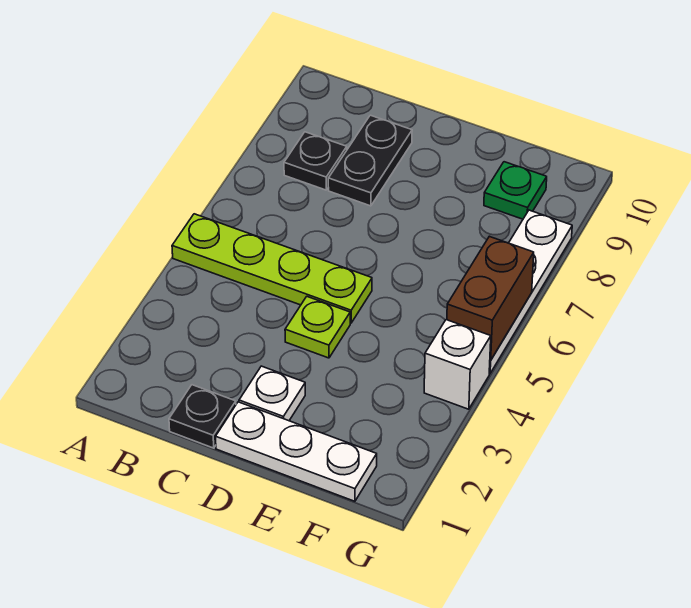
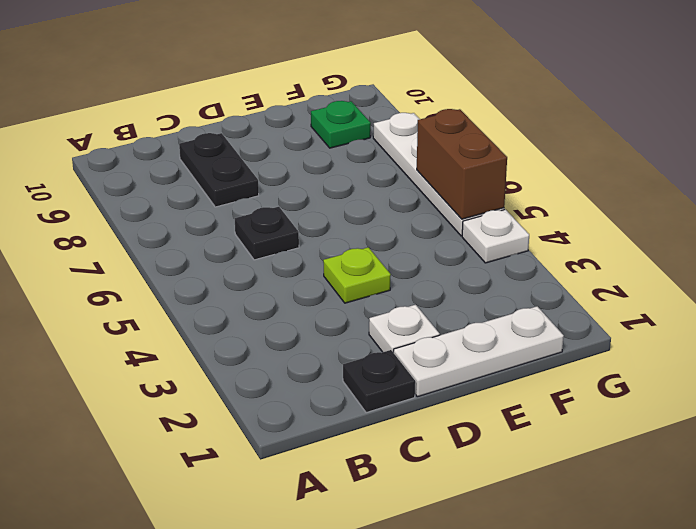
lime 1x4 plate [172,214,372,323] -> none
black 1x1 plate [284,132,347,190] -> black 1x1 plate moved to [235,207,299,260]
white 1x1 brick [424,320,491,409] -> white 1x1 plate [462,209,529,263]

